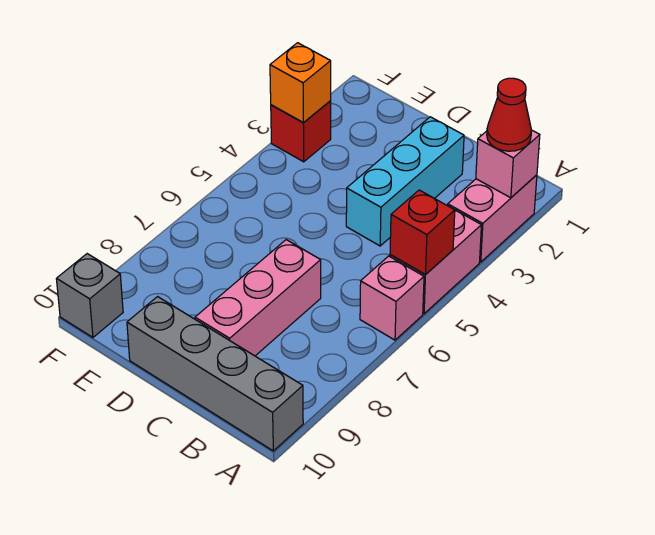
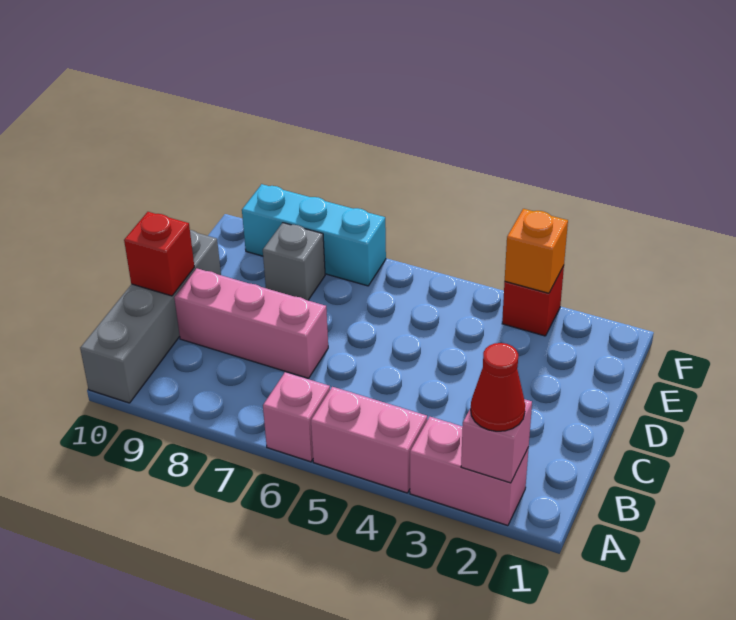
red 1x1 brick [390,190,455,274] -> red 1x1 brick moved to [124,212,194,296]
cyan 1x3 brick [346,117,464,246] -> cyan 1x3 brick moved to [242,184,386,286]
grey 1x1 brick [57,254,123,337] -> grey 1x1 brick moved to [263,223,325,300]

